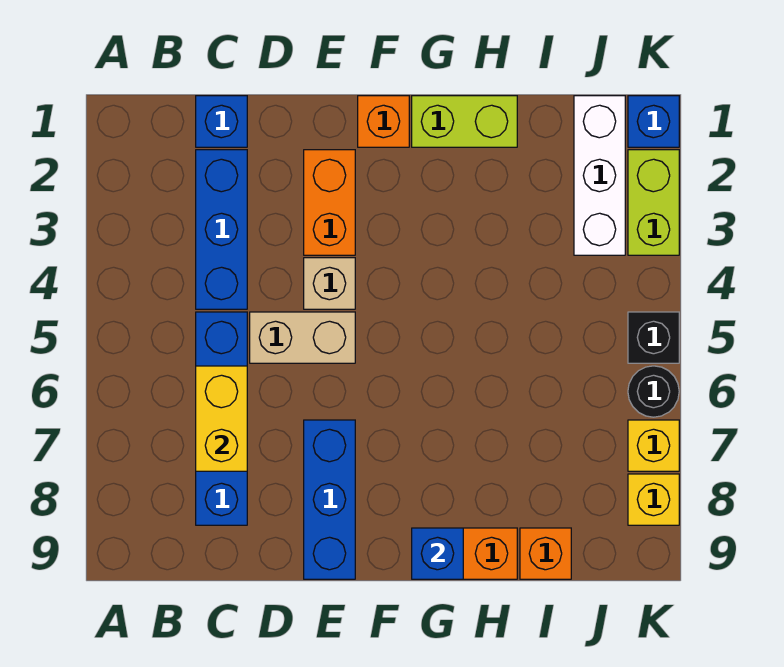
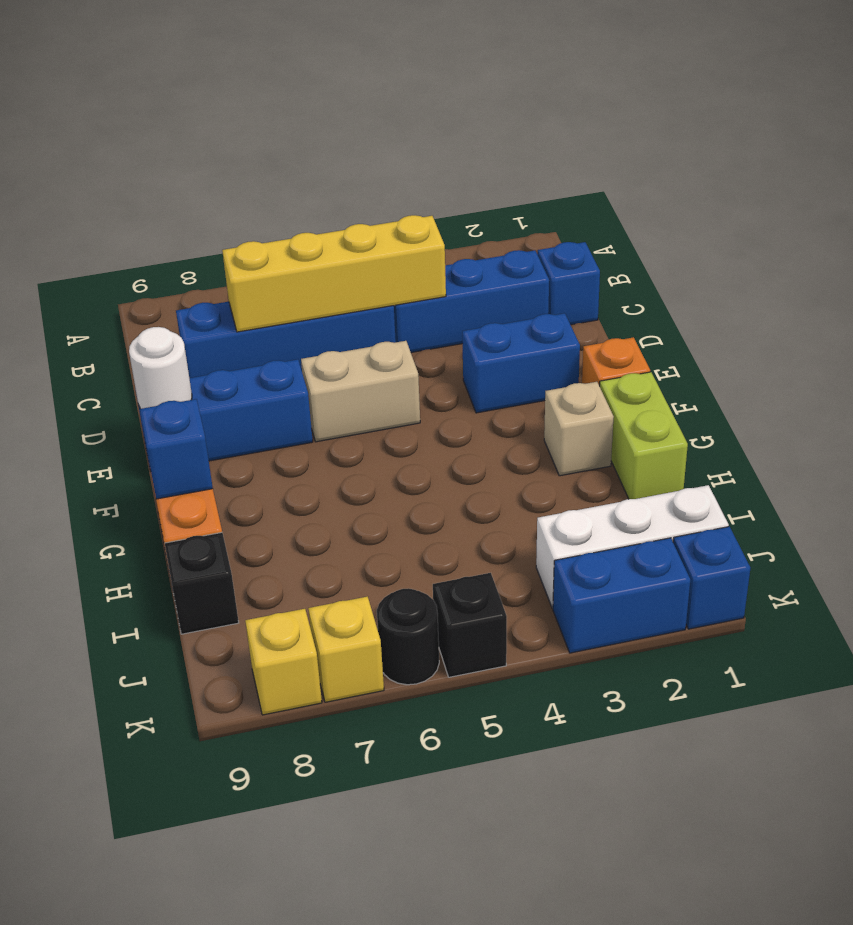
yellow 1x2 brick [196,366,247,471] -> yellow 1x4 brick [222,215,446,332]
tan 1x2 brick [250,312,355,363] -> tan 1x2 brick turned to [301,341,420,442]
orange 1x2 brick [304,150,355,255] -> blue 1x2 brick [462,313,580,413]
tan 1x1 brick [304,258,355,309] -> tan 1x1 brick moved to [544,382,614,476]
none -> white 1x1 round brick [129,327,192,409]
orange 1x1 brick [520,528,571,579] -> black 1x1 brick [165,532,239,634]
lime 1x2 brick [628,150,679,255] -> blue 1x2 brick [553,538,690,653]

